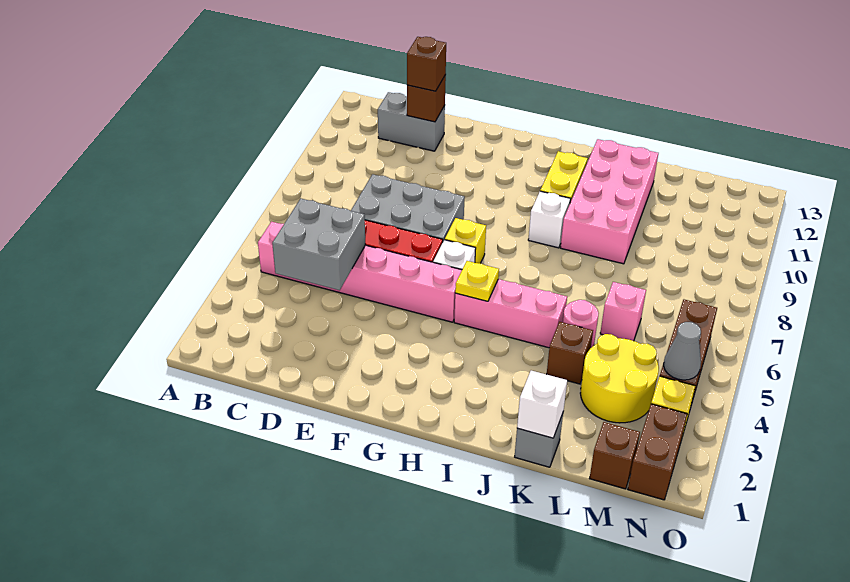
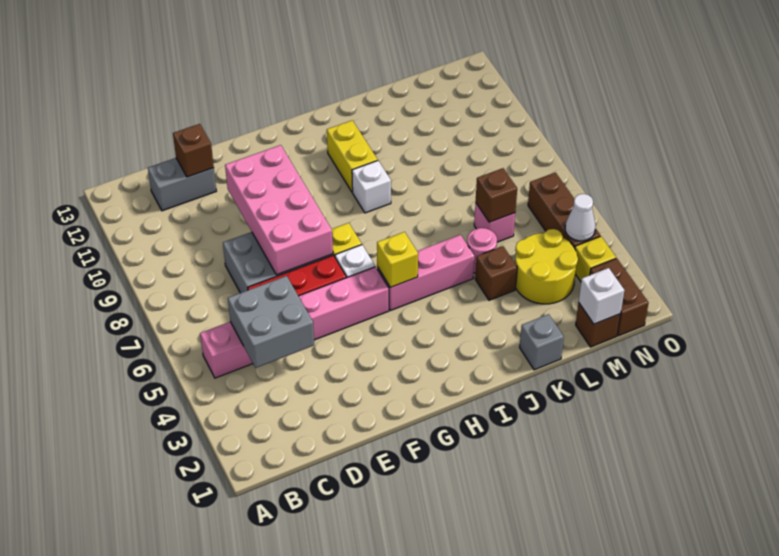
brown 1x1 brick [407,37,446,91] -> brown 1x1 brick moved to [476,168,517,222]
yellow 1x1 plate [455,261,499,301] -> yellow 1x1 brick [377,232,418,287]
pink 2x4 brick [560,139,658,264] -> pink 2x4 brick moved to [225,145,333,275]
white 1x1 brick [517,371,567,438] -> white 1x1 brick moved to [579,268,624,324]
grey 1x1 cone [664,322,701,380] -> white 1x1 cone [565,194,595,241]

